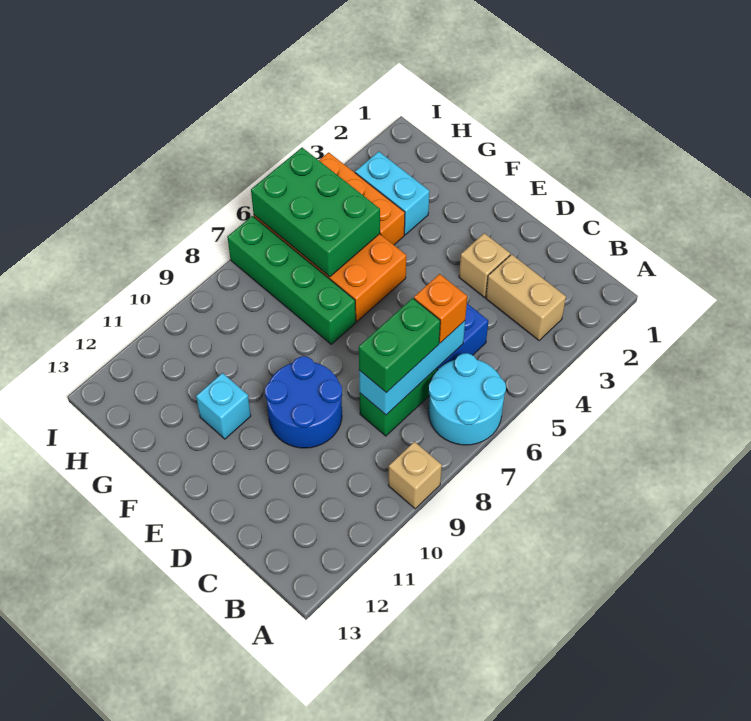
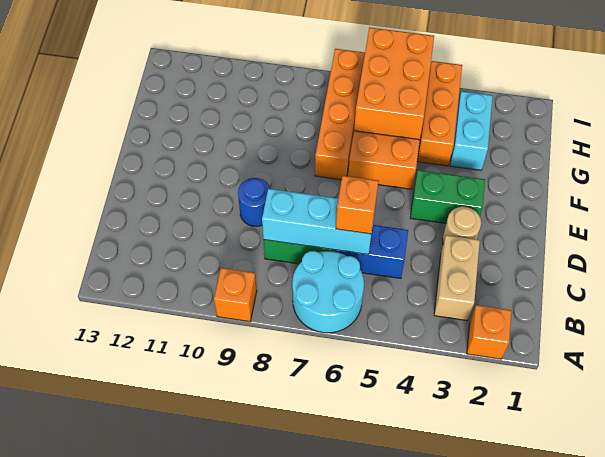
none -> orange 1x1 brick [467,305,511,359]
tan 1x1 brick [388,442,442,509] -> orange 1x1 brick [214,268,257,322]
green 1x2 brick [359,298,440,393] -> green 1x2 brick moved to [410,170,485,223]
tan 1x1 brick [459,233,510,297] -> tan 1x1 round brick [442,207,481,244]
blue 2x2 round brick [265,356,342,448] -> blue 1x1 round brick [238,178,271,226]
green 1x4 brick [227,216,356,344] -> orange 1x4 brick [315,49,365,180]
cyan 1x1 brick [196,373,251,439] -> none
green 2x3 brick [251,148,380,277] -> orange 2x3 brick [354,28,434,140]

